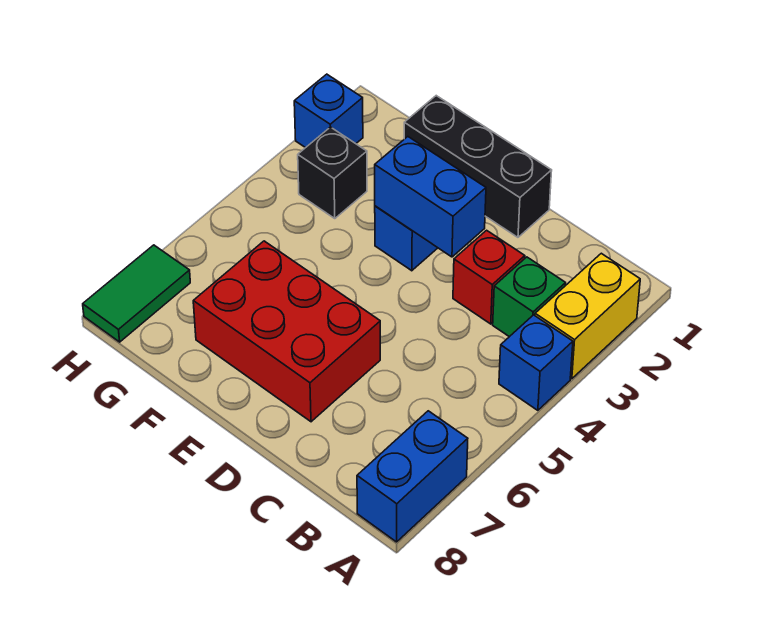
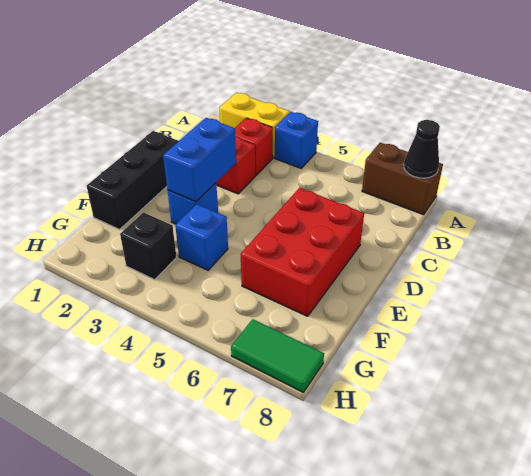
blue 1x2 brick [357,411,468,542] -> brown 1x2 brick [362,143,443,215]
none -> black 1x1 cone [404,120,440,178]
green 1x1 brick [493,257,566,337] -> red 1x1 brick [235,118,273,175]
blue 1x1 brick [294,74,363,148] -> blue 1x1 brick moved to [175,204,228,270]

